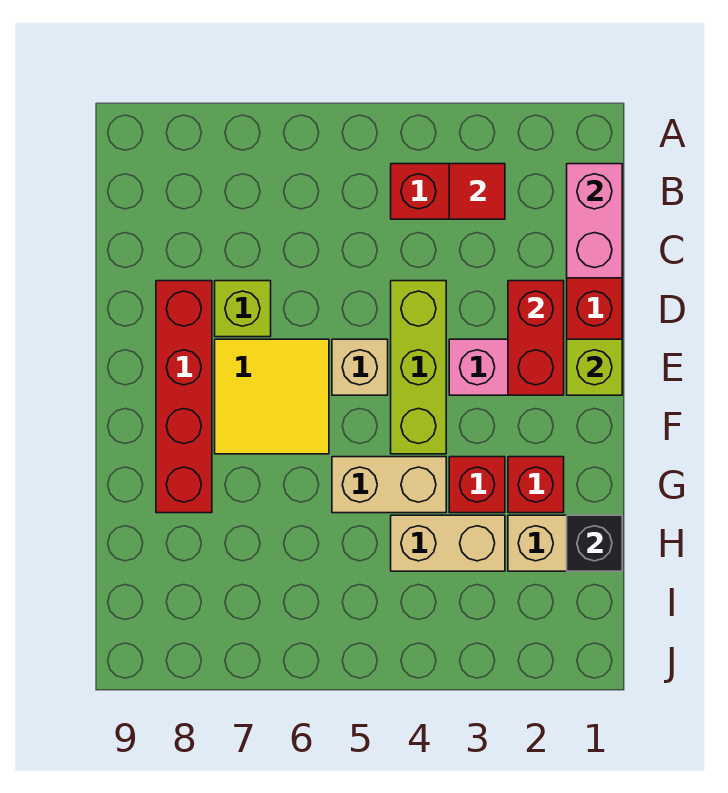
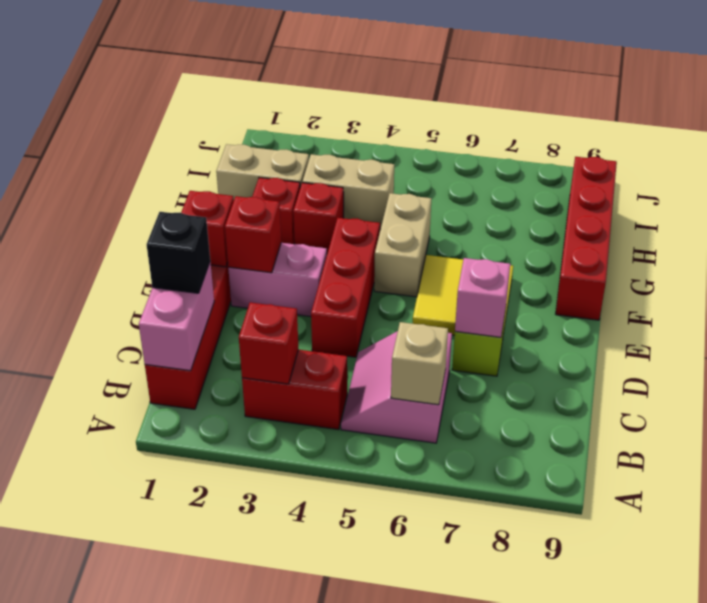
red 1x1 tile [449,164,505,219] -> red 1x1 brick [239,302,299,384]
none -> pink 2x2 slope [341,331,452,443]
red 1x2 brick [508,281,564,395] -> red 1x1 brick [225,196,281,273]
lime 1x3 brick [391,281,446,454] -> red 1x3 brick [311,218,380,357]
none -> pink 1x1 brick [455,258,510,337]
red 1x4 brick [156,281,212,513] -> red 1x4 brick moved to [556,157,617,320]
lime 1x1 brick [567,339,622,395] -> red 1x1 brick [181,191,234,267]
tan 1x1 brick [332,339,388,395] -> tan 1x1 brick moved to [391,322,448,405]
tan 1x2 brick [332,457,446,513] -> tan 1x2 brick turned to [374,193,431,297]
black 1x1 brick [567,515,622,571] -> black 1x1 brick moved to [147,212,210,293]

